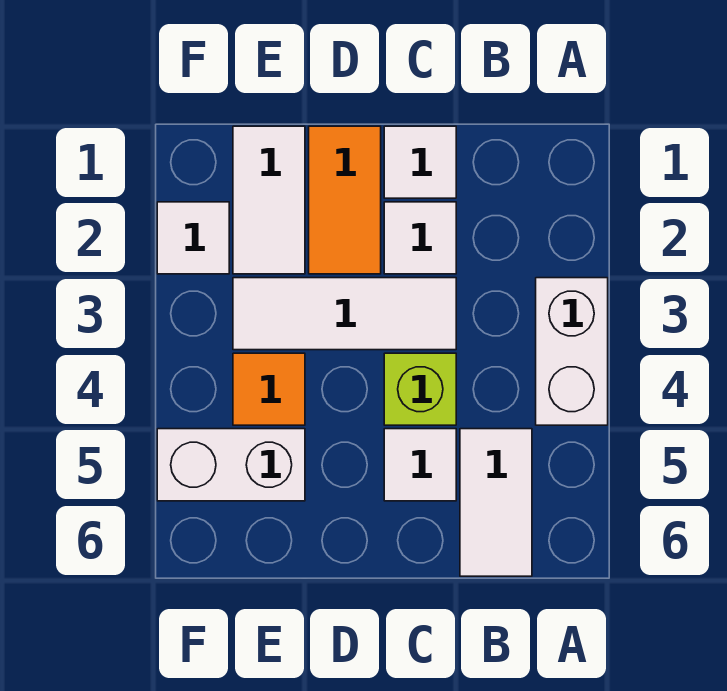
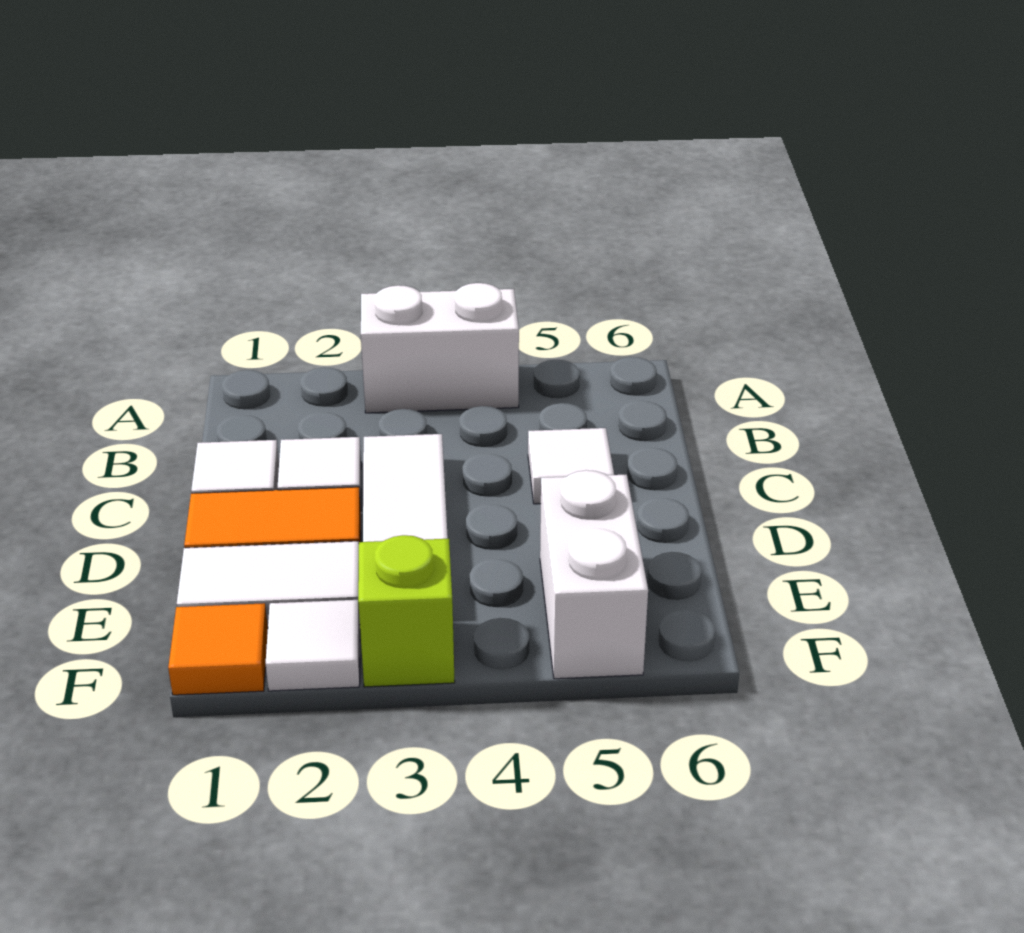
white 1x2 tile [460,429,532,576] -> none
lime 1x1 brick [384,353,456,425] -> lime 1x1 brick moved to [358,535,455,687]
orange 1x1 tile [233,353,305,425] -> orange 1x1 tile moved to [168,603,268,695]

